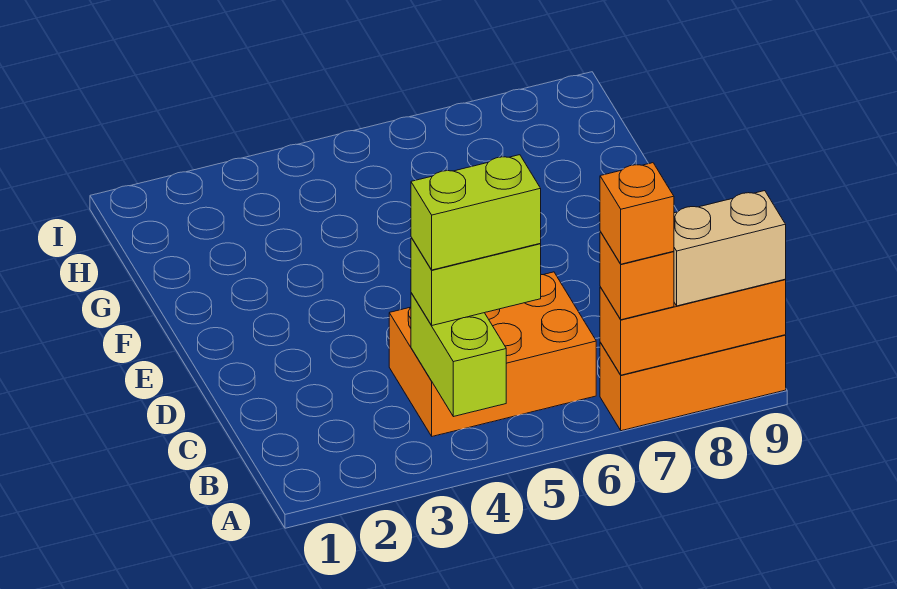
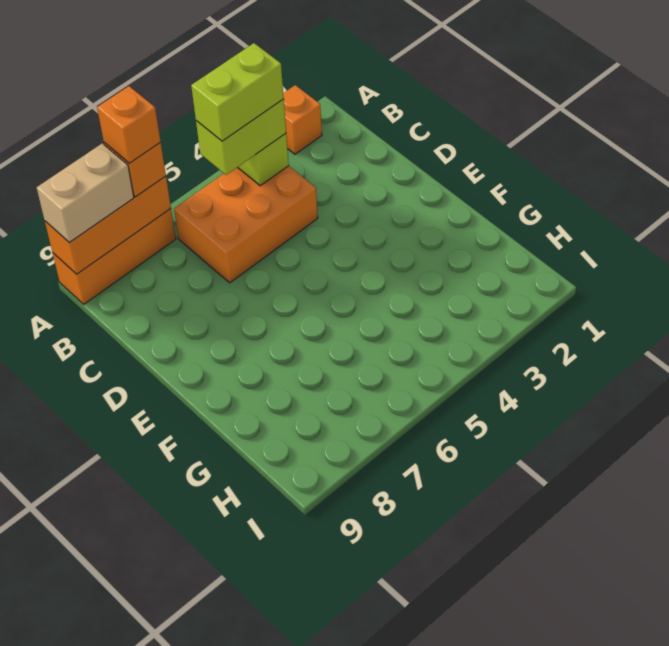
none -> orange 1x1 brick [283,85,322,154]

